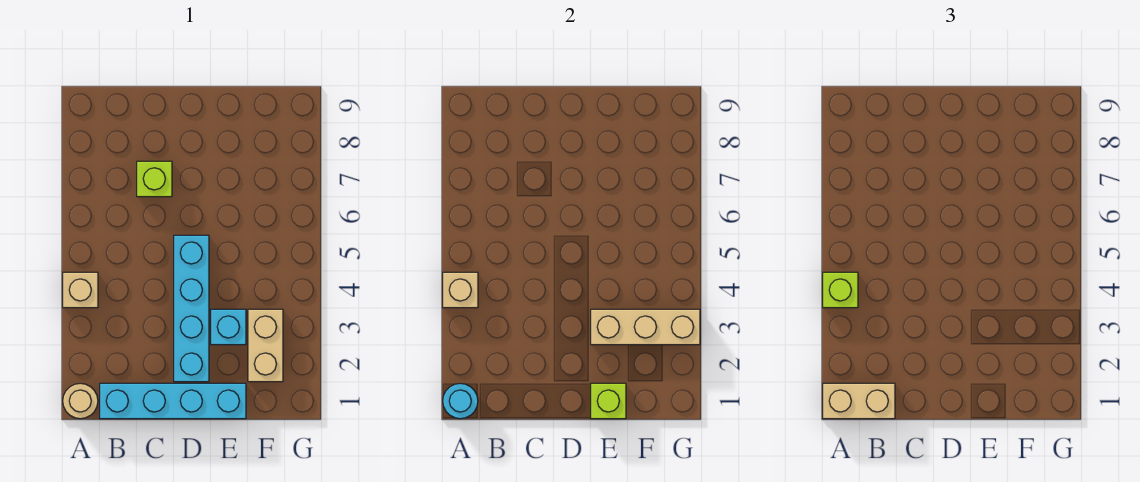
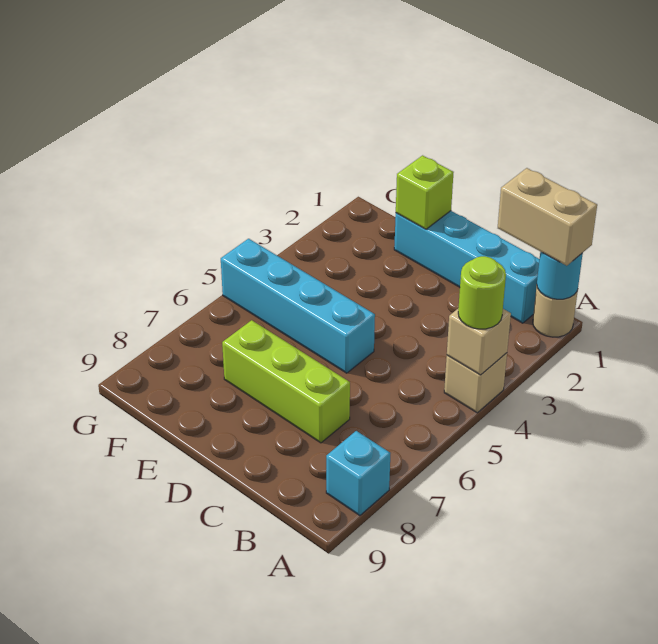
lime 1x1 brick [823,272,858,308] -> lime 1x1 round brick [458,256,506,329]
lime 1x1 brick [137,161,172,197] -> lime 1x3 brick [222,320,350,443]
cyan 1x4 brick [174,235,209,382] -> cyan 1x4 brick turned to [221,239,375,373]
cyan 1x1 brick [211,309,246,345] -> cyan 1x1 brick moved to [326,431,390,516]
tan 1x3 brick [591,309,700,345] -> none
tan 1x2 brick [248,309,283,382] -> none

